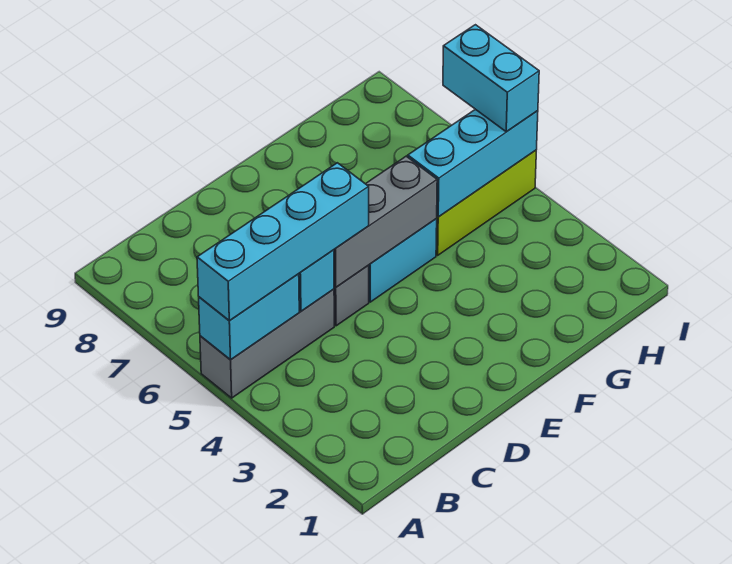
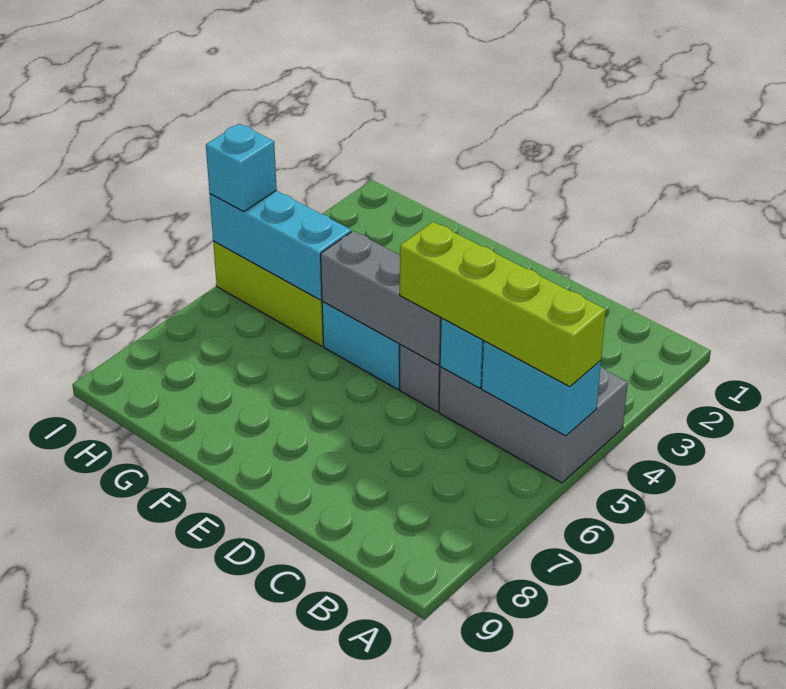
grey 1x3 brick [200,289,334,398] -> grey 2x3 brick [439,367,628,483]
cyan 1x4 brick [197,163,369,321] -> lime 1x4 brick [400,222,606,387]
cyan 1x2 brick [443,25,539,132] -> cyan 1x1 brick [206,124,277,211]

